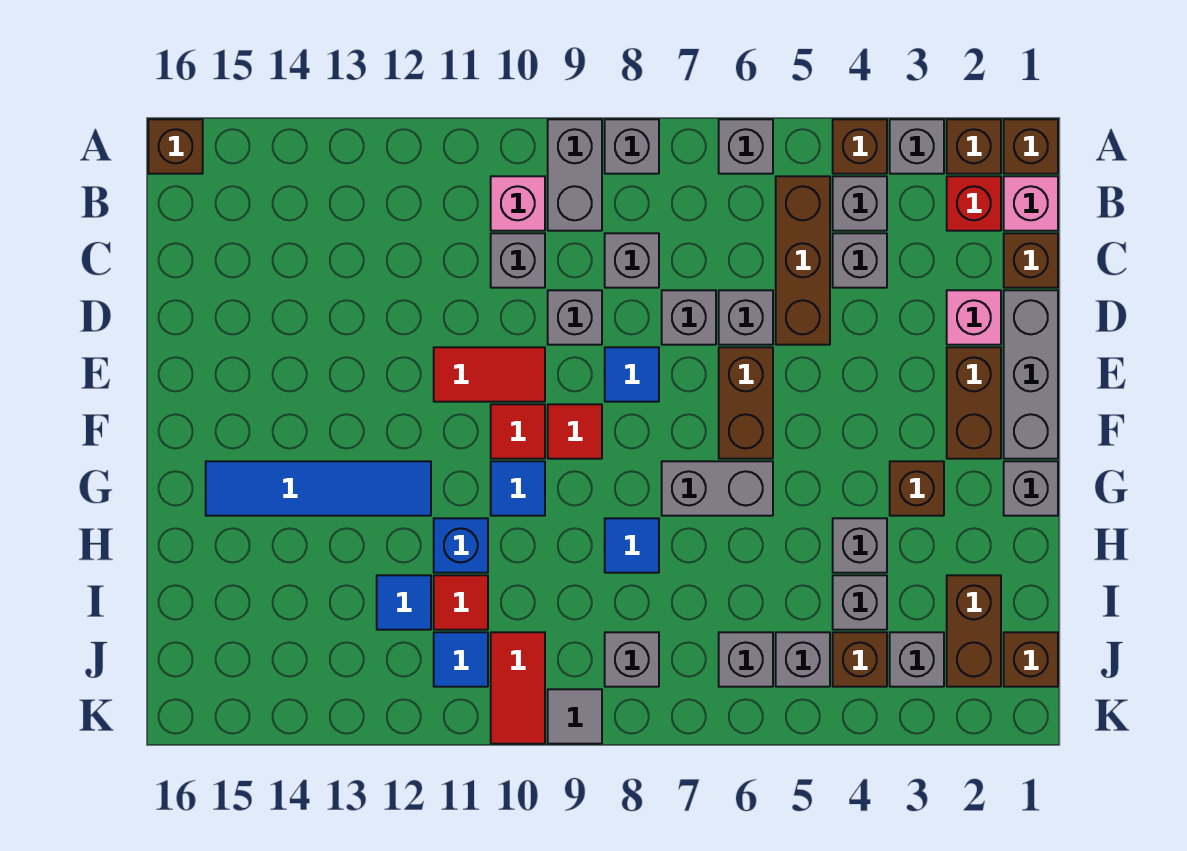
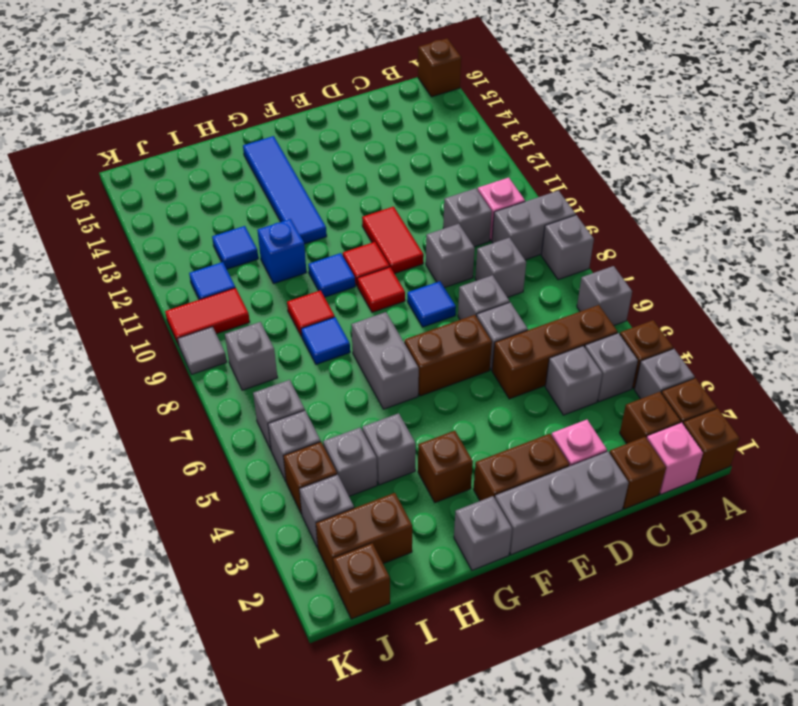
red 1x1 brick [947,176,1001,231] -> brown 1x1 brick [620,392,681,444]
red 1x1 tile [434,575,488,630] -> red 1x1 tile moved to [287,290,335,337]

